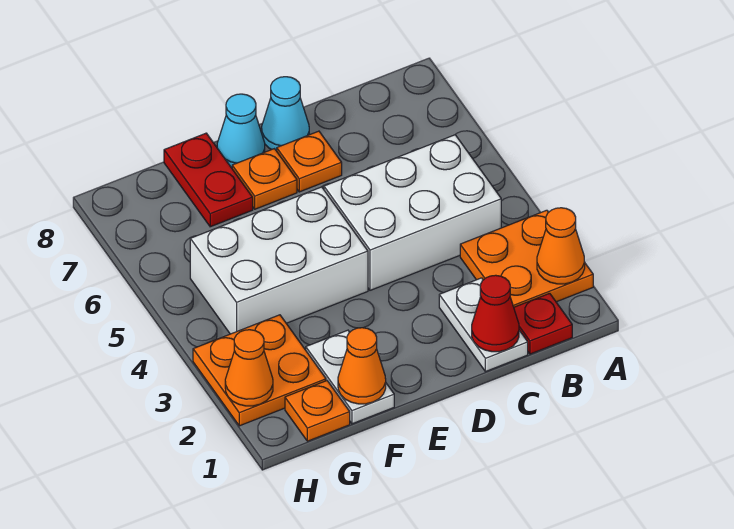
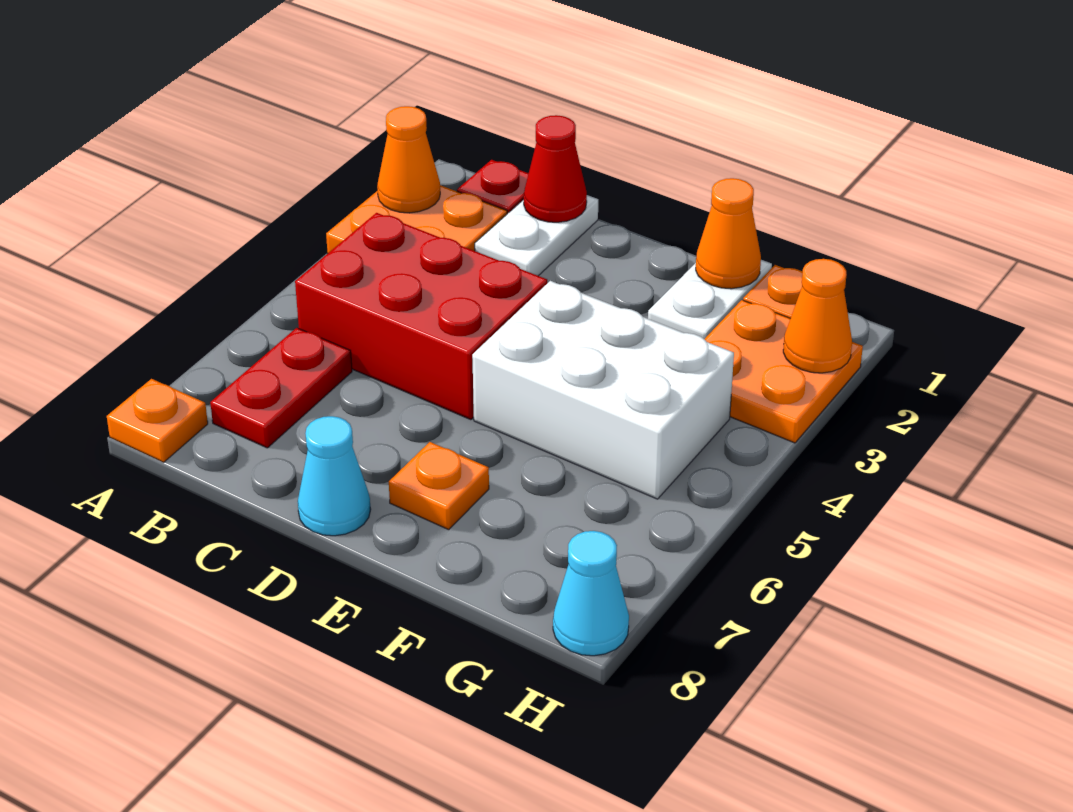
white 2x3 brick [324,135,501,290] -> red 2x3 brick [295,213,547,420]
orange 1x1 plate [277,131,342,192] -> orange 1x1 plate moved to [107,379,208,462]
cyan 1x1 cone [217,94,265,168] -> cyan 1x1 cone moved to [553,531,629,656]
red 1x2 plate [164,133,253,227] -> red 1x2 plate moved to [210,328,352,448]

